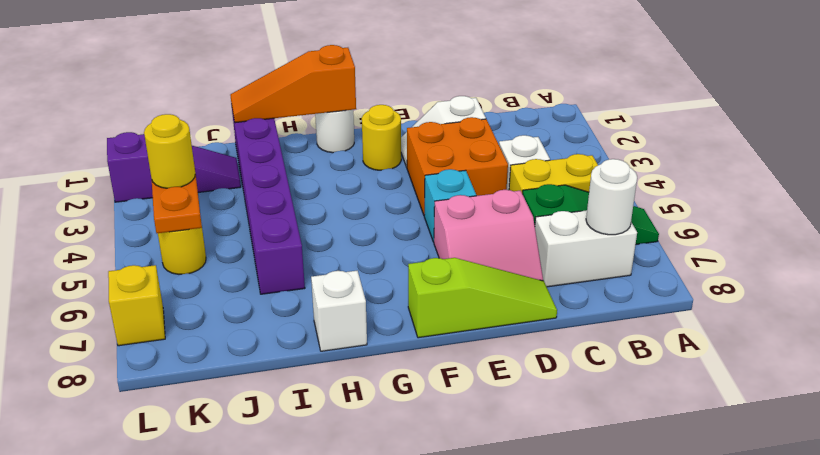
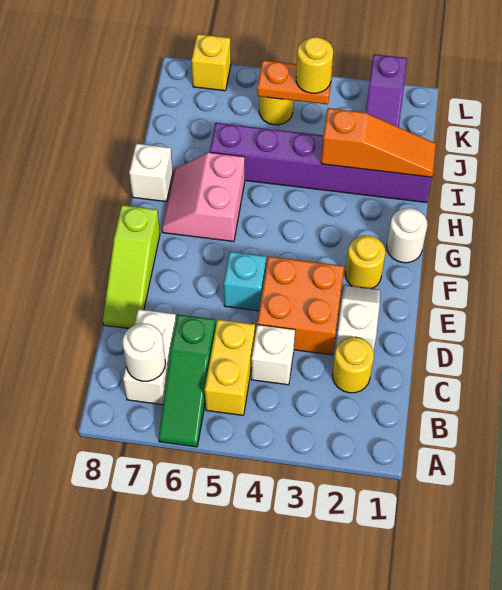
none -> yellow 1x1 round brick [332,337,374,393]
pink 2x2 slope [434,190,543,281] -> pink 2x2 slope moved to [162,152,245,242]
orange 1x3 slope [230,45,356,123] -> orange 1x3 slope turned to [321,108,436,177]

